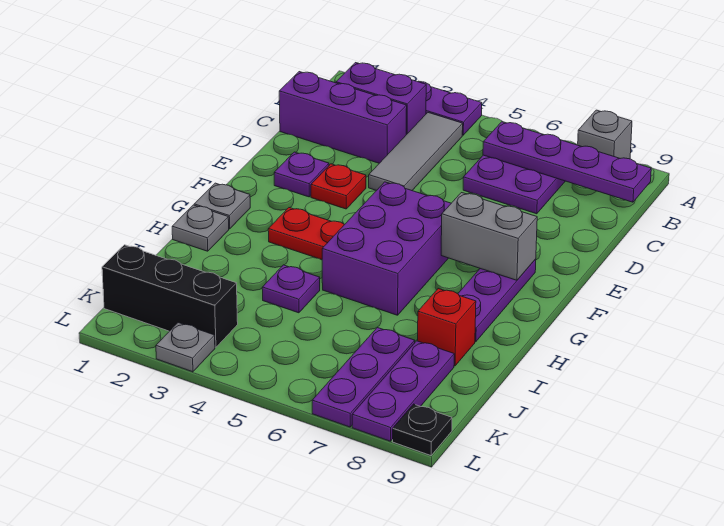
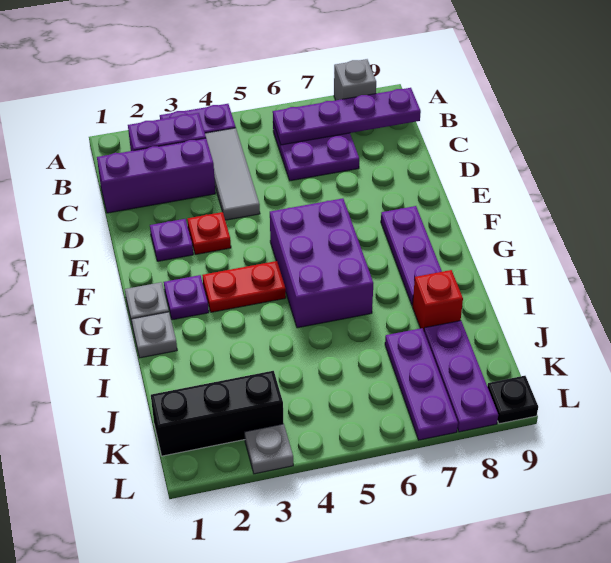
grey 1x2 brick [441,193,537,280] -> none
purple 1x1 plate [262,265,320,313] -> purple 1x1 plate moved to [164,275,209,320]

